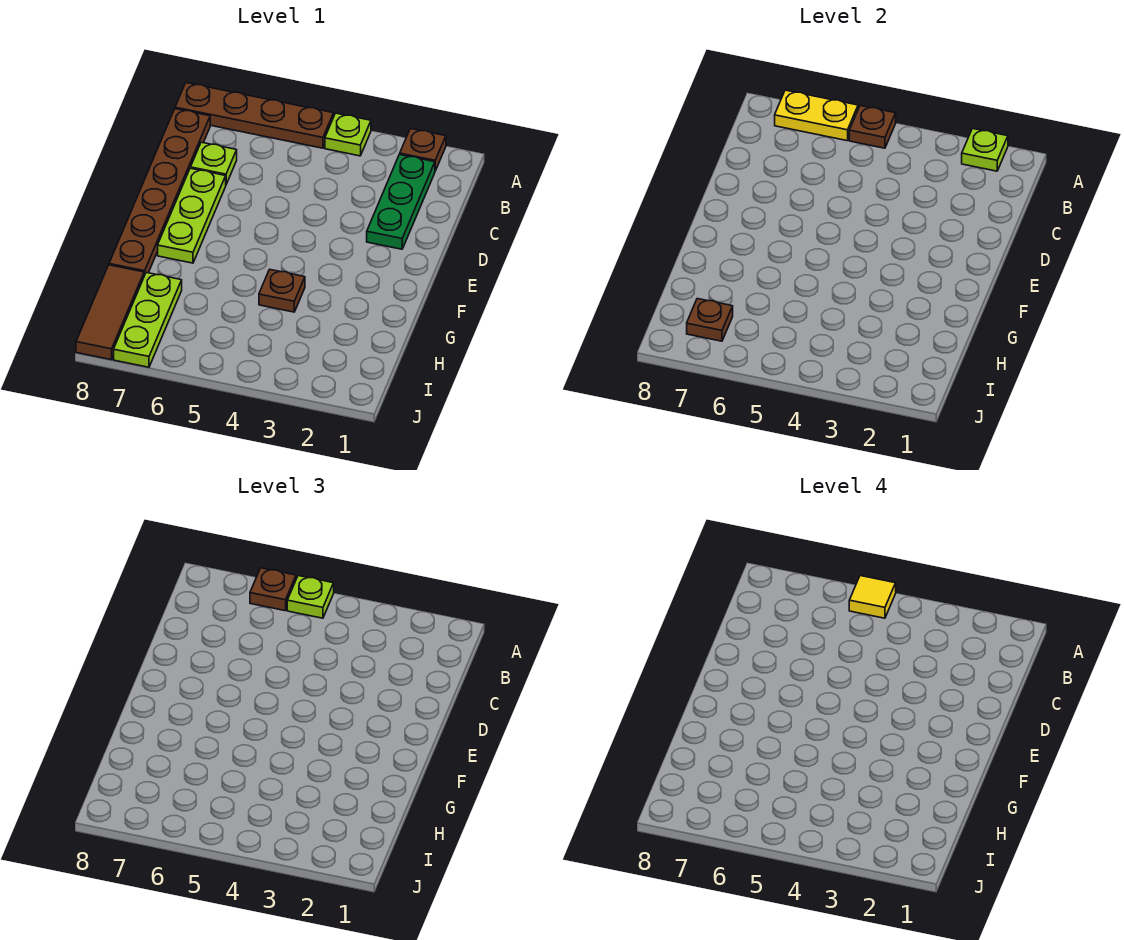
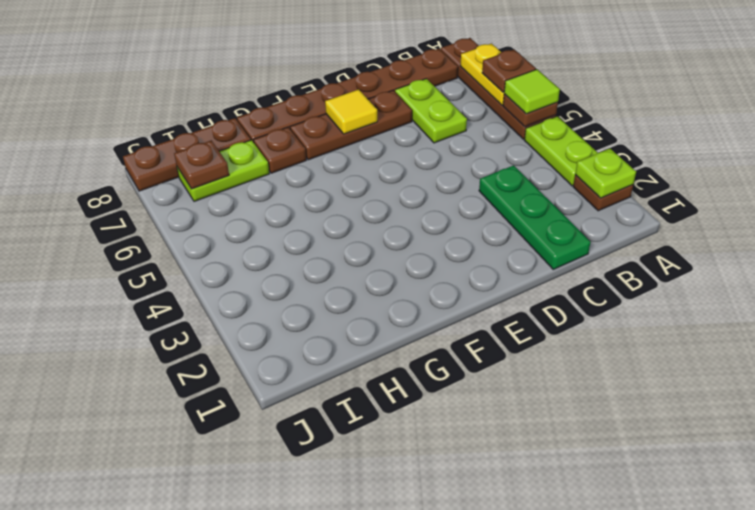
lime 1x1 plate [325,113,371,156] -> lime 1x2 plate [524,116,598,186]
lime 1x1 plate [287,576,334,618] -> lime 1x1 tile [504,69,560,114]
yellow 1x1 tile [849,576,896,618] -> yellow 1x1 tile moved to [325,89,377,134]
green 1x3 plate [367,155,435,249] -> green 1x3 plate turned to [479,165,591,269]
lime 1x1 plate [191,142,237,184] -> lime 1x2 plate [395,79,467,143]
lime 1x3 plate [158,168,226,263] -> brown 1x3 plate [290,90,412,160]
brown 1x1 plate [259,269,305,312] -> brown 1x1 plate moved to [253,127,306,173]
lime 1x3 plate [114,273,182,367] -> lime 1x2 plate [177,140,269,201]
brown 1x3 tile [76,265,144,360] -> brown 1x3 plate [123,118,251,191]

